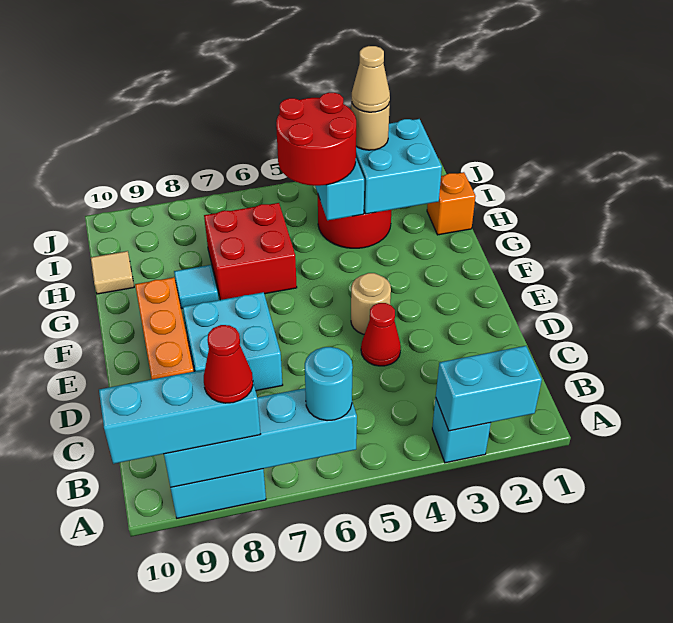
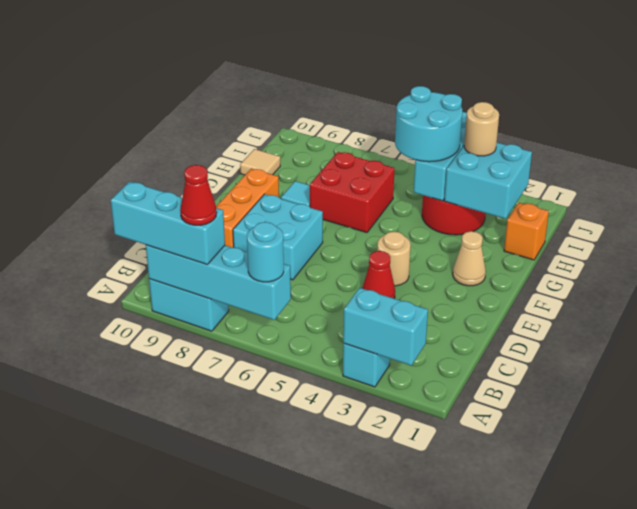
red 2x2 round brick [276,93,356,186] -> cyan 2x2 round brick [395,86,462,162]
tan 1x1 cone [351,46,390,112] -> tan 1x1 cone moved to [453,231,486,286]

